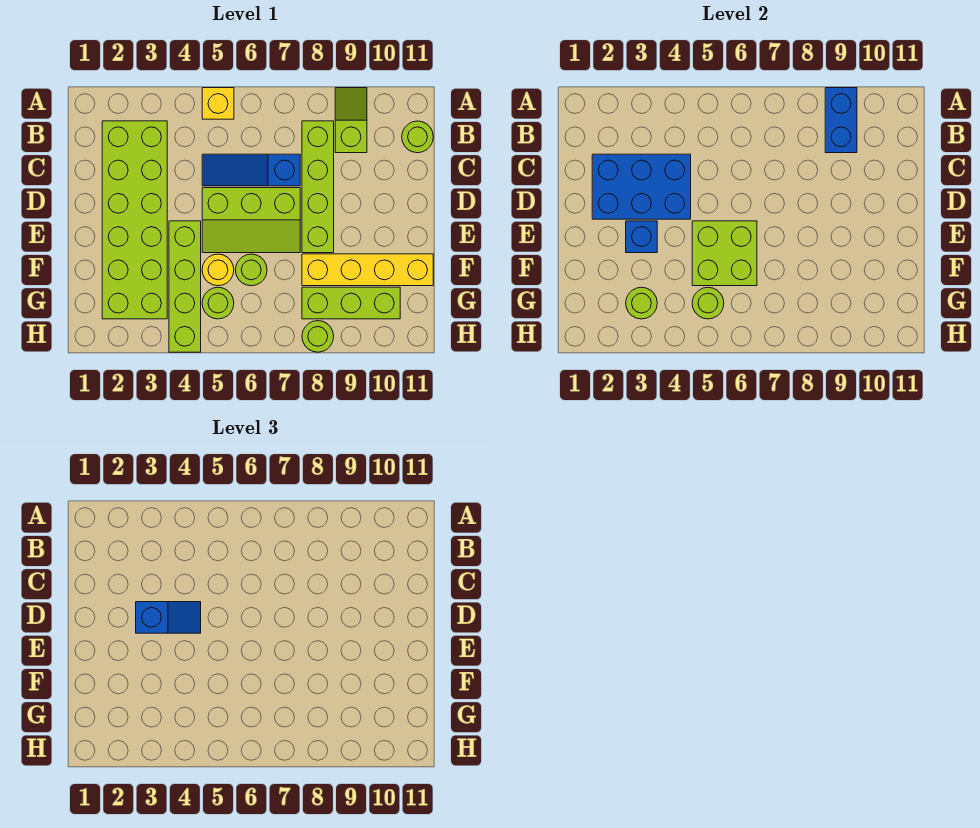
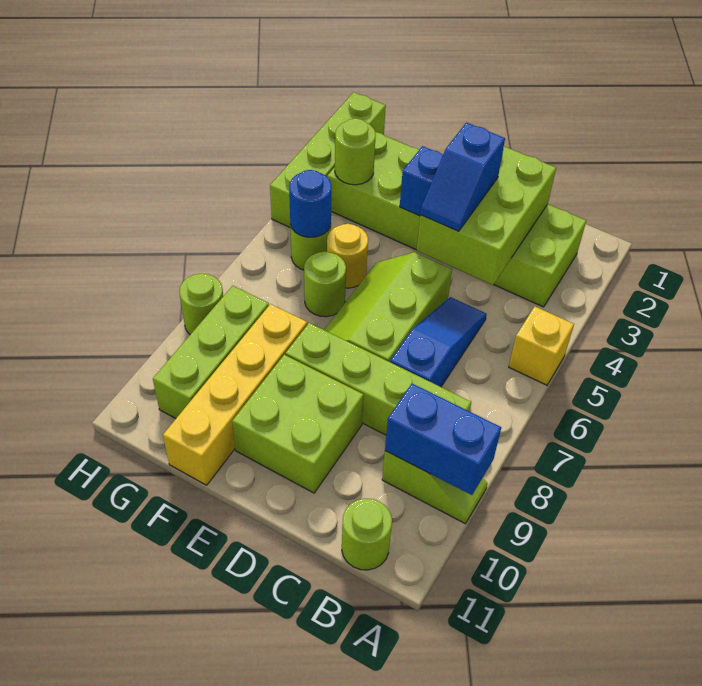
blue 2x3 brick [592,154,691,219] -> lime 2x3 brick [417,146,556,285]
lime 1x4 brick [169,221,201,352] -> lime 1x4 brick turned to [270,92,386,227]
lime 2x2 brick [692,221,757,286] -> lime 2x2 brick moved to [232,355,364,493]
lime 1x1 round brick [692,287,724,319] -> blue 1x1 round brick [289,170,332,238]

